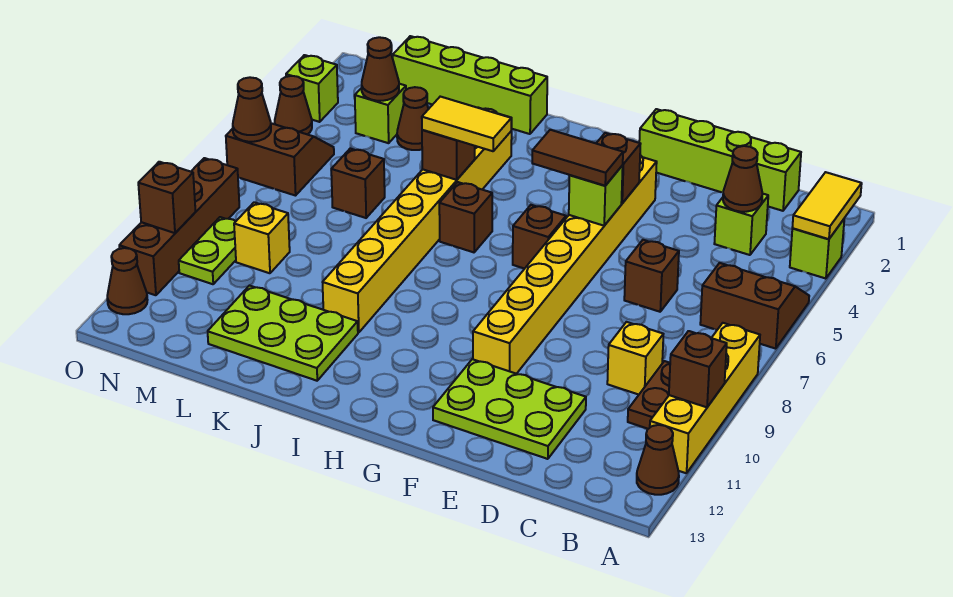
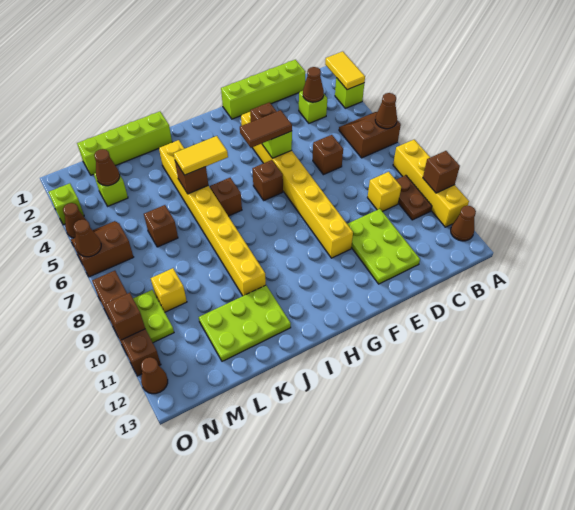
lime 2x3 plate [433,359,586,459] -> lime 2x3 plate turned to [347,209,420,284]
brown 1x1 cone [397,87,428,150] -> brown 1x1 cone moved to [375,93,397,129]

